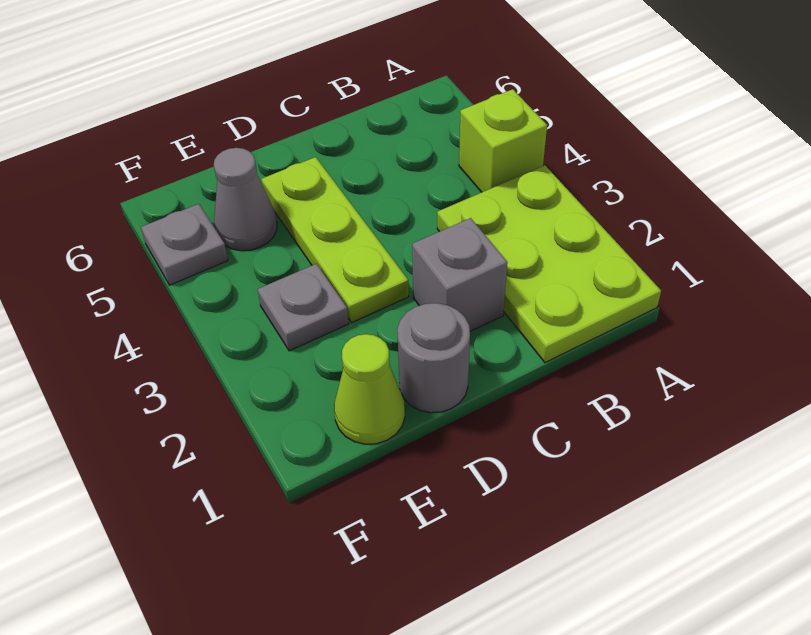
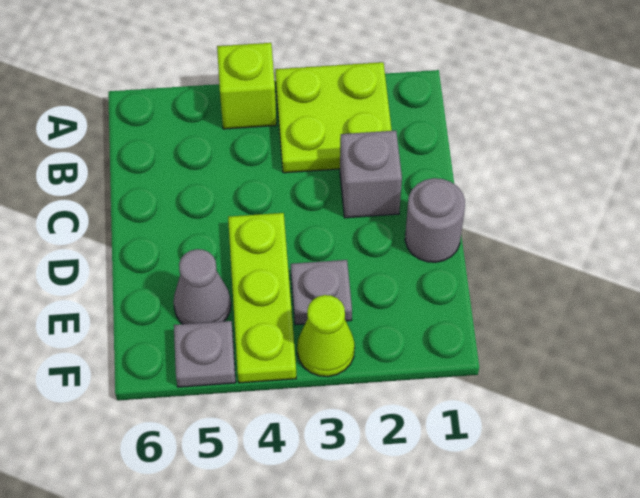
lime 2x3 plate [437,165,661,363] -> lime 2x2 plate [275,62,392,173]
lime 1x3 plate [261,157,409,323] -> lime 1x3 plate turned to [228,213,296,383]
lime 1x1 cone [334,334,405,444] -> lime 1x1 cone moved to [297,295,355,377]

